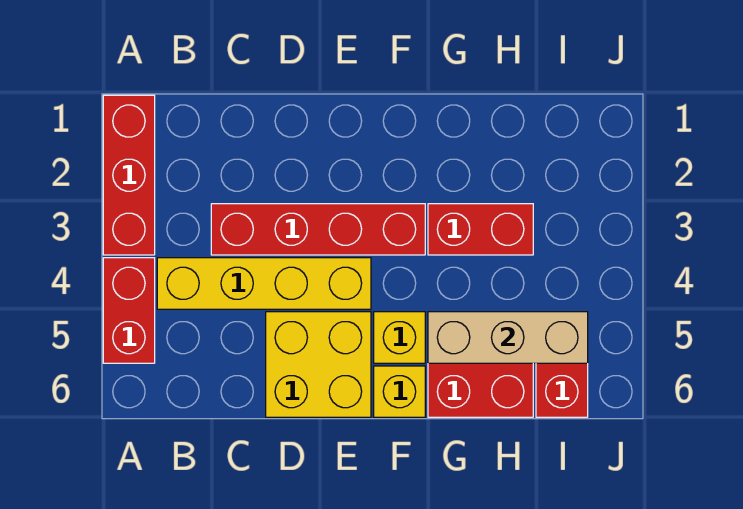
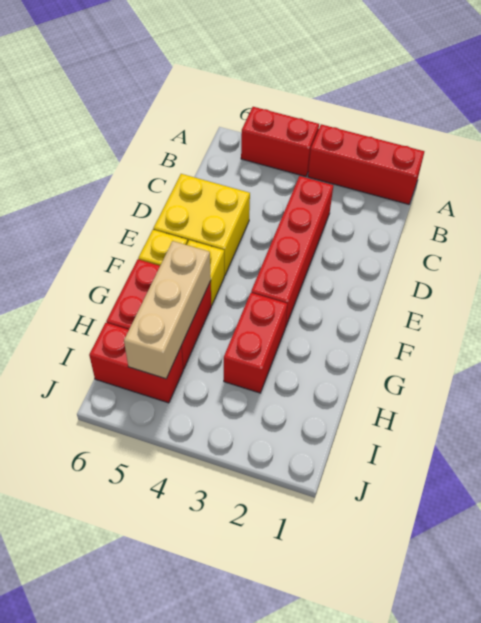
yellow 1x4 brick [157,258,371,309] -> none

